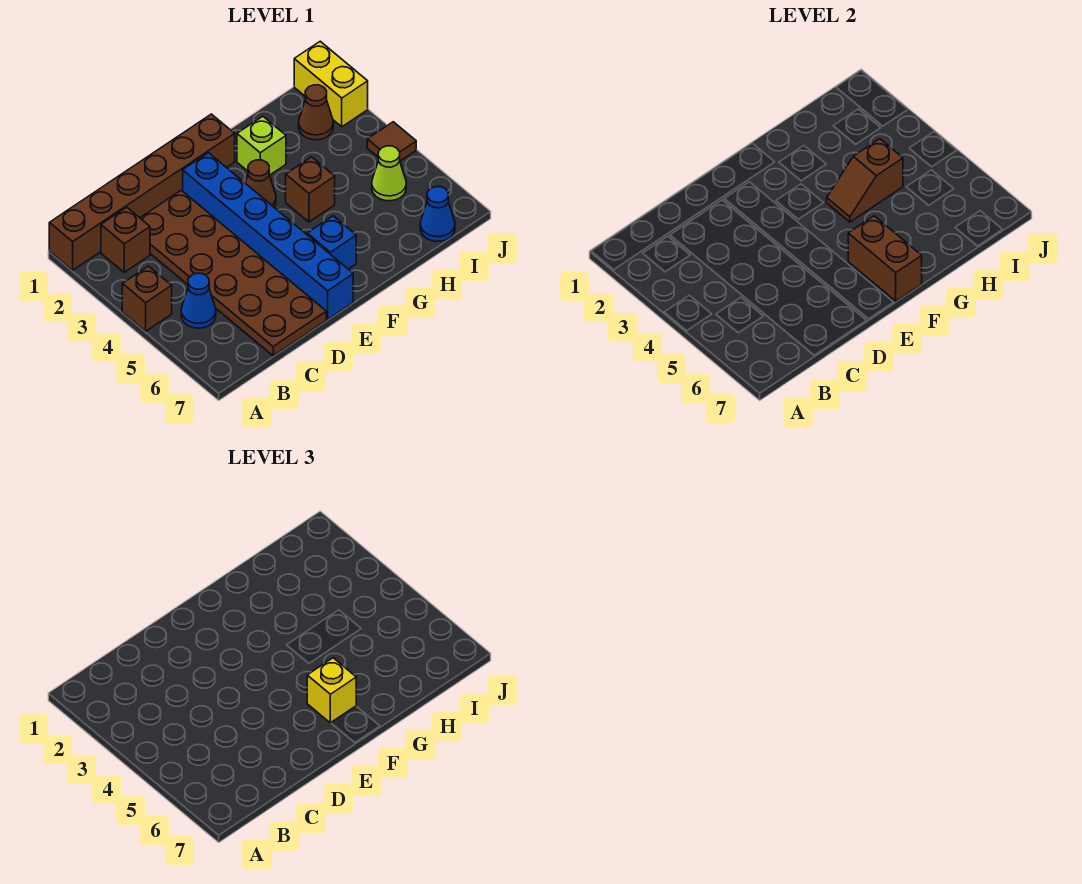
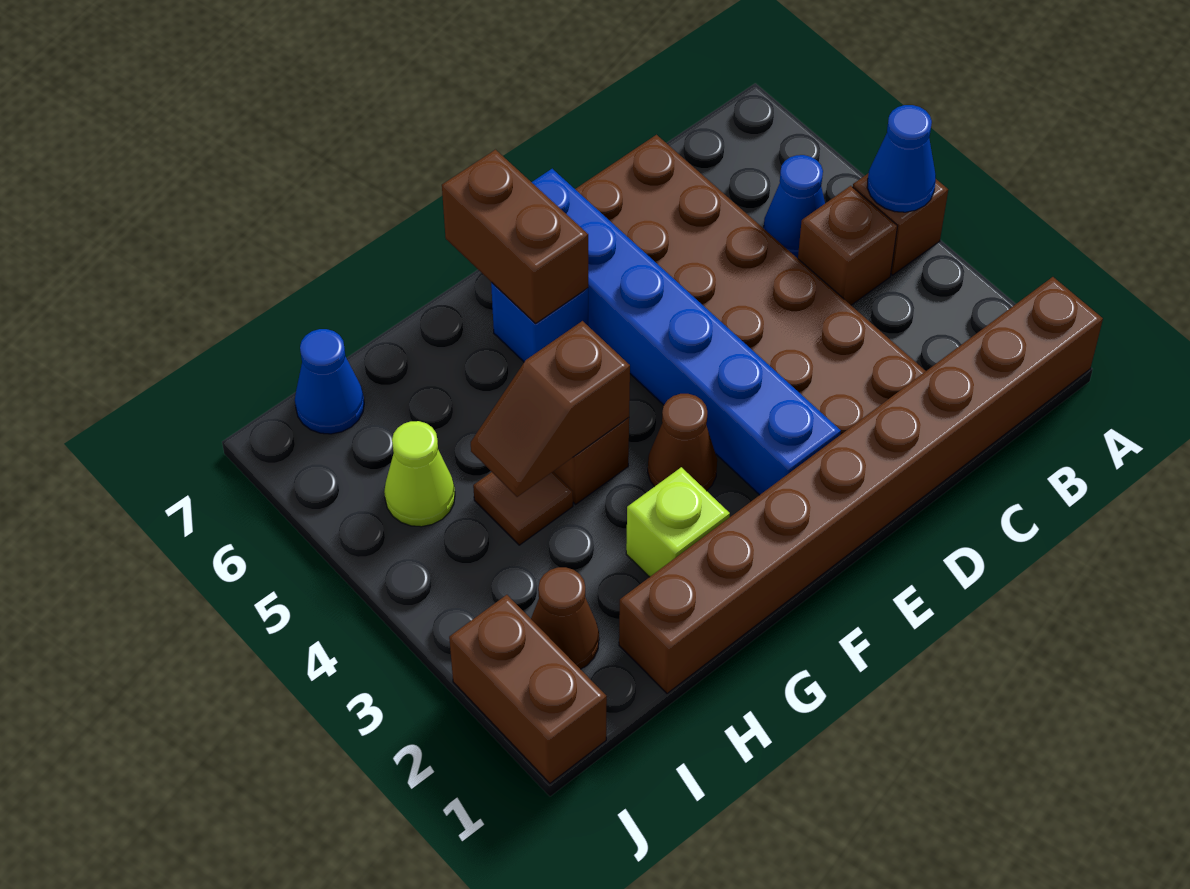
brown 1x6 brick [49,114,235,270] -> brown 1x8 brick [619,277,1103,693]
none -> blue 1x1 cone [867,105,936,212]
brown 1x1 brick [101,207,150,272] -> brown 1x1 brick moved to [798,186,898,305]
yellow 1x1 brick [307,658,356,723] -> none
brown 1x2 slope [827,139,903,222] -> brown 1x2 slope turned to [471,321,630,497]
yellow 1x2 brick [294,41,368,127] -> brown 1x2 brick [449,595,607,783]
brown 1x1 tile [367,122,416,161] -> brown 1x1 tile moved to [473,472,573,545]

